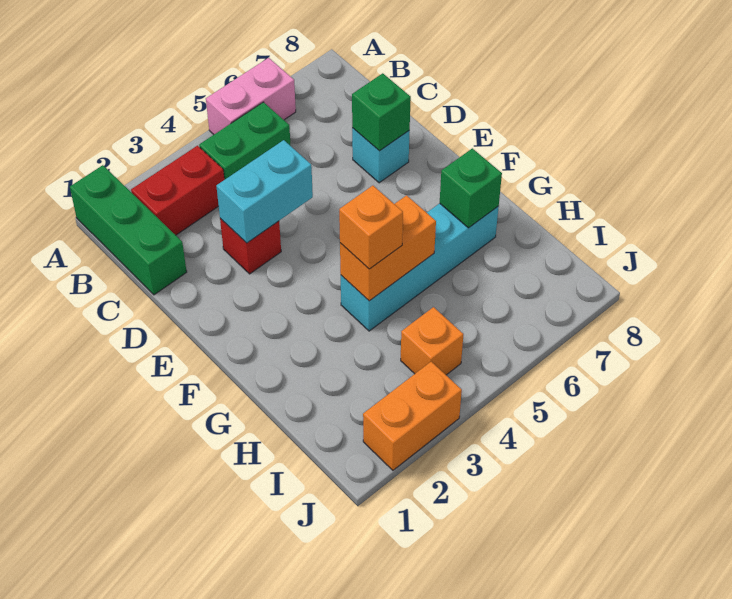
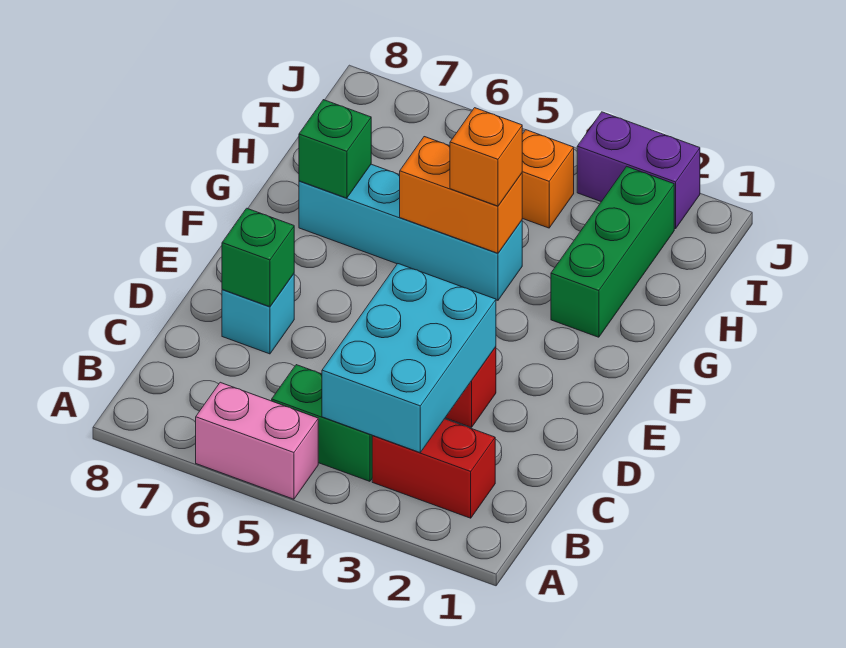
green 1x3 brick [70,165,187,295] -> green 1x3 brick moved to [551,166,674,337]
cyan 1x2 brick [216,140,313,243] -> cyan 2x3 brick [322,264,496,452]
orange 1x2 brick [363,362,462,470] -> purple 1x2 brick [577,112,700,229]

